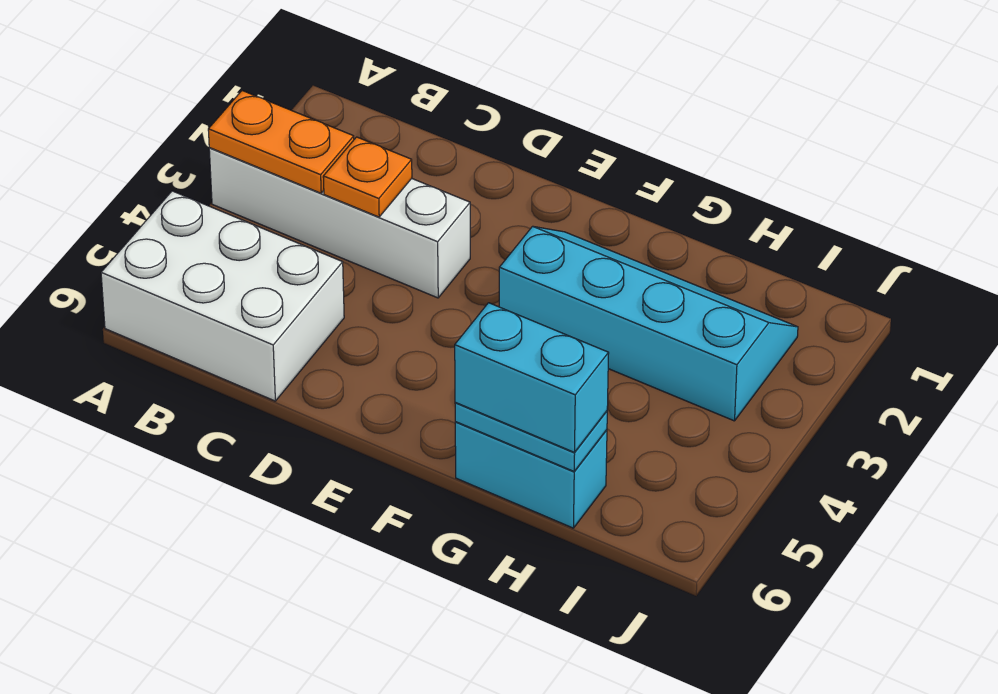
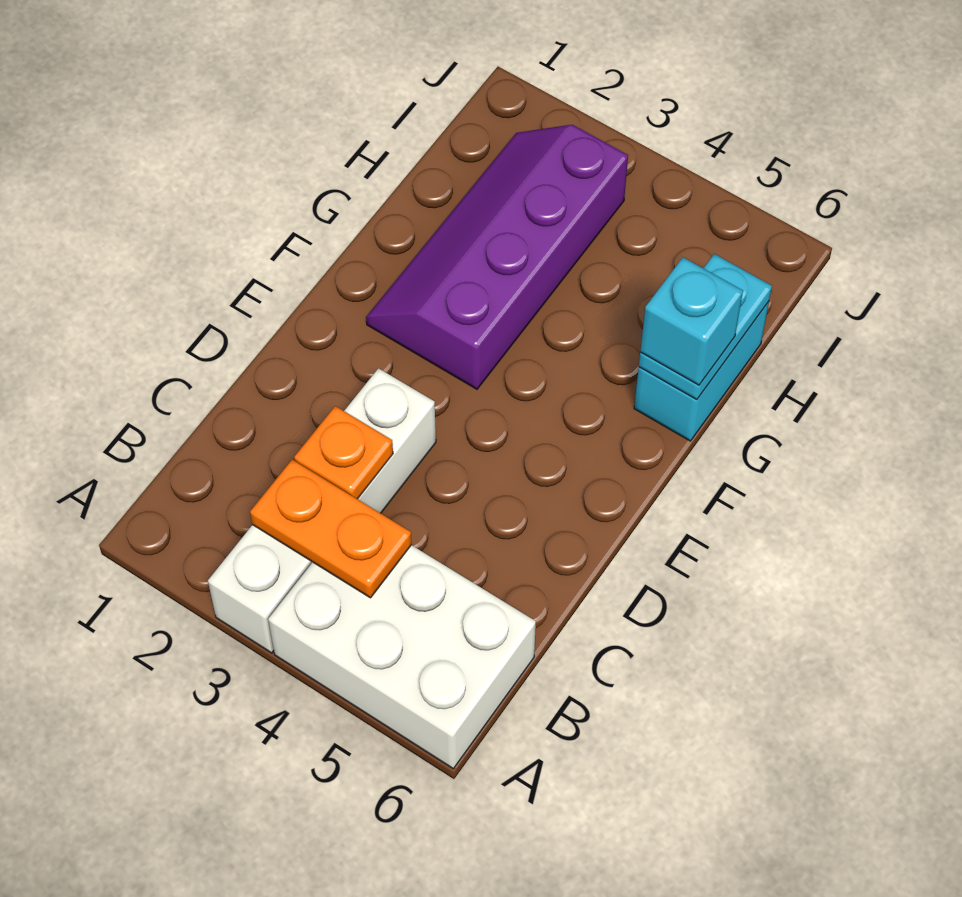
orange 1x2 plate [208,91,354,193] -> orange 1x2 plate turned to [250,460,411,598]
white 2x3 brick [101,191,344,401] -> white 2x3 brick turned to [268,545,536,768]
cyan 2x4 slope [499,226,798,421] -> purple 2x4 slope [366,125,628,389]
cyan 1x2 brick [455,303,609,452] -> cyan 1x1 brick [640,257,743,385]

